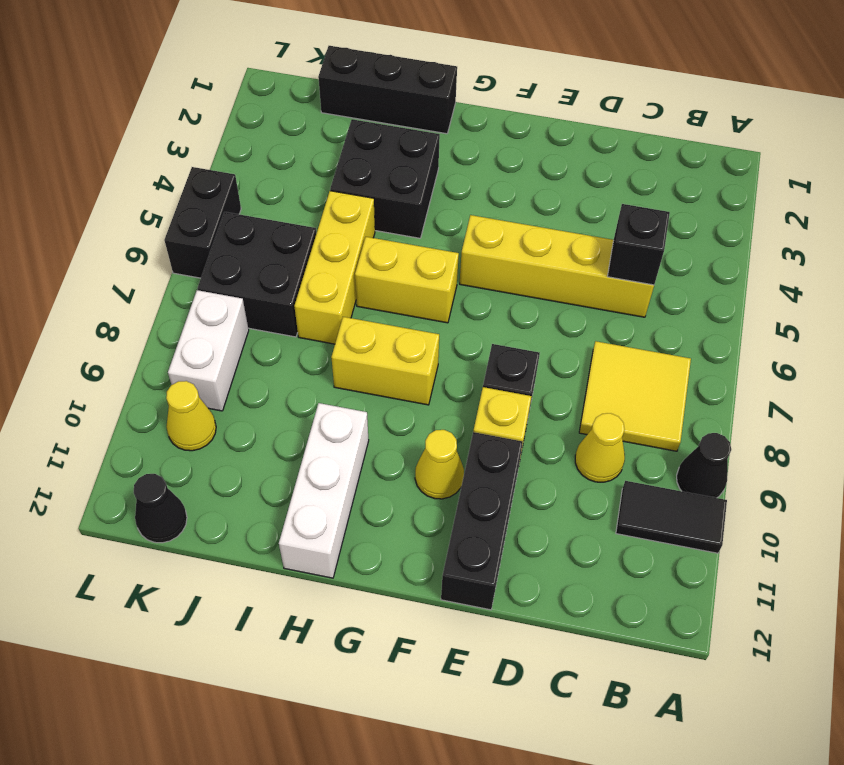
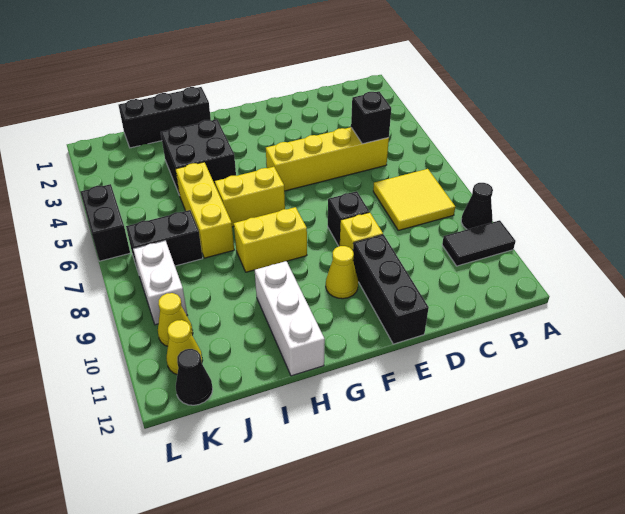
yellow 1x1 cone [575,413,625,482] -> yellow 1x1 cone moved to [166,320,203,374]
black 2x2 brick [198,212,316,337] -> black 1x2 brick [126,210,203,270]

